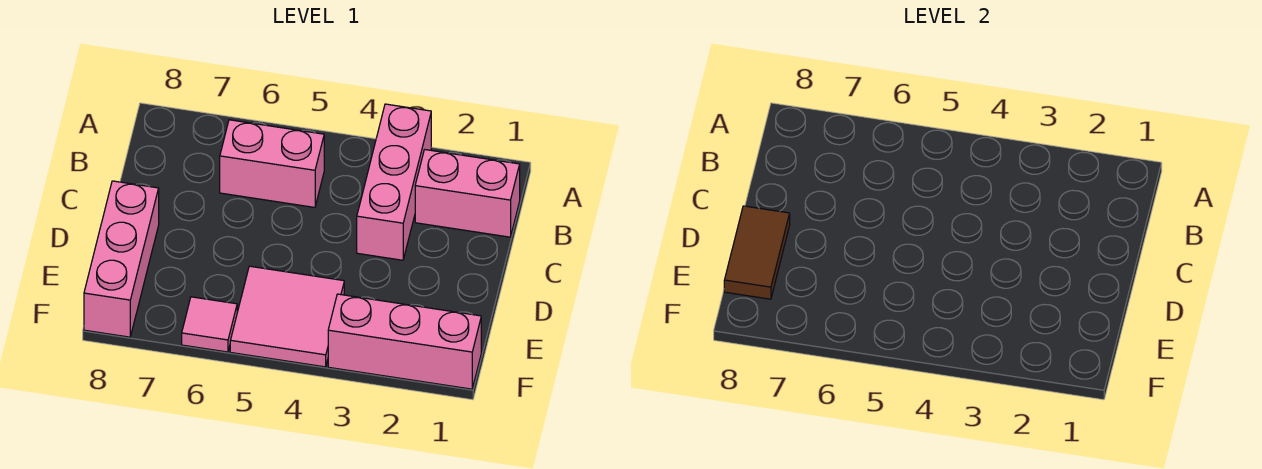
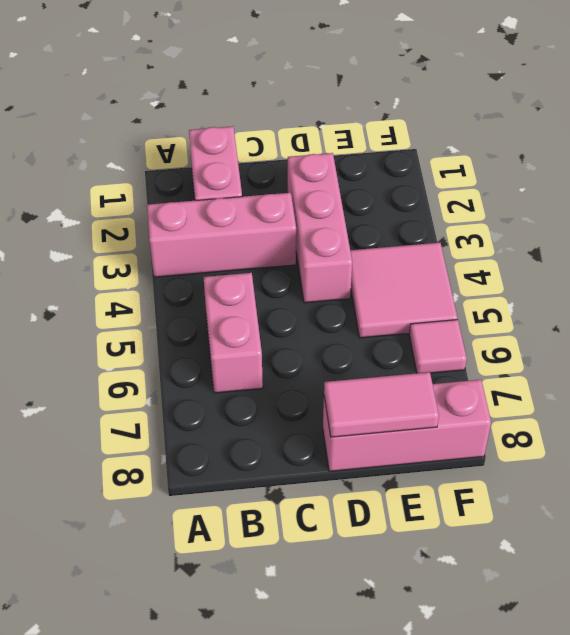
brown 1x2 tile [724,206,790,299] -> pink 1x2 tile [324,372,439,437]
pink 1x3 brick [328,294,481,389] -> pink 1x3 brick moved to [288,153,352,303]

